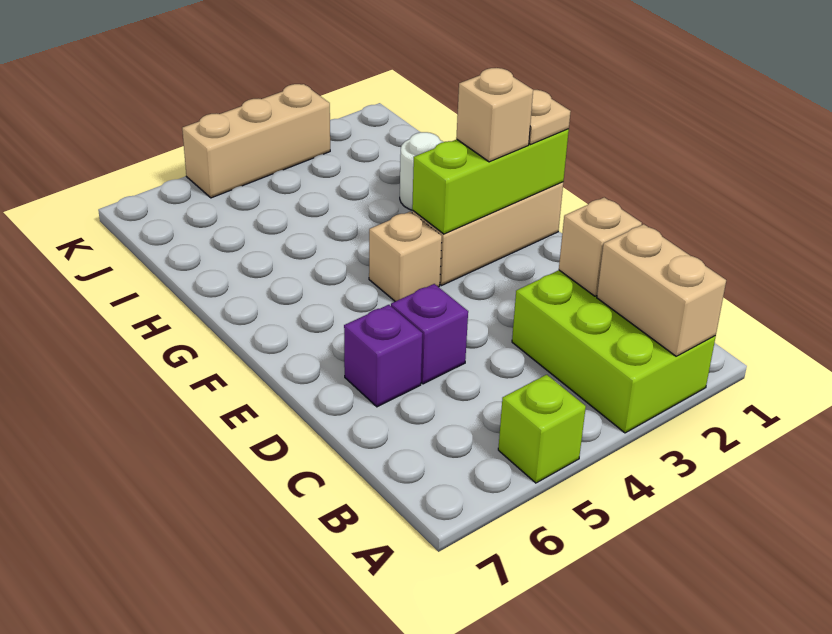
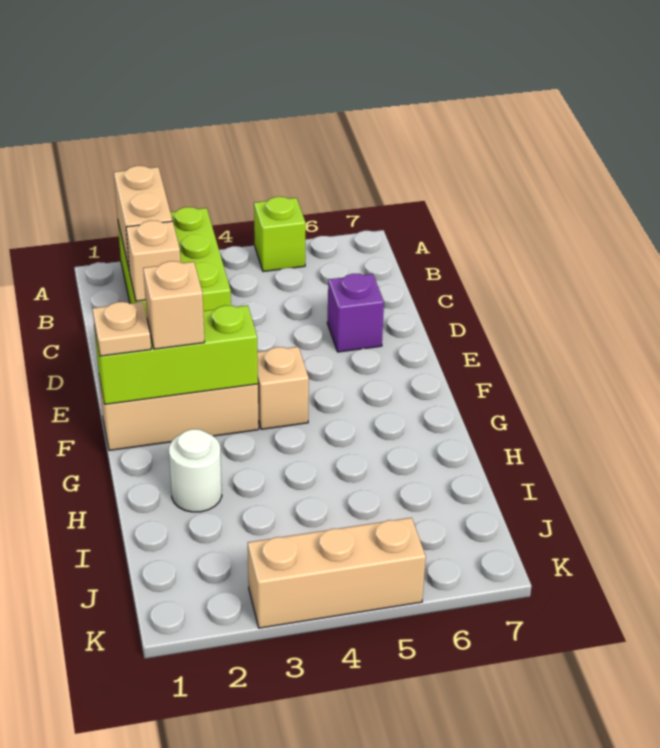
purple 1x1 brick [391,284,468,384] -> none

